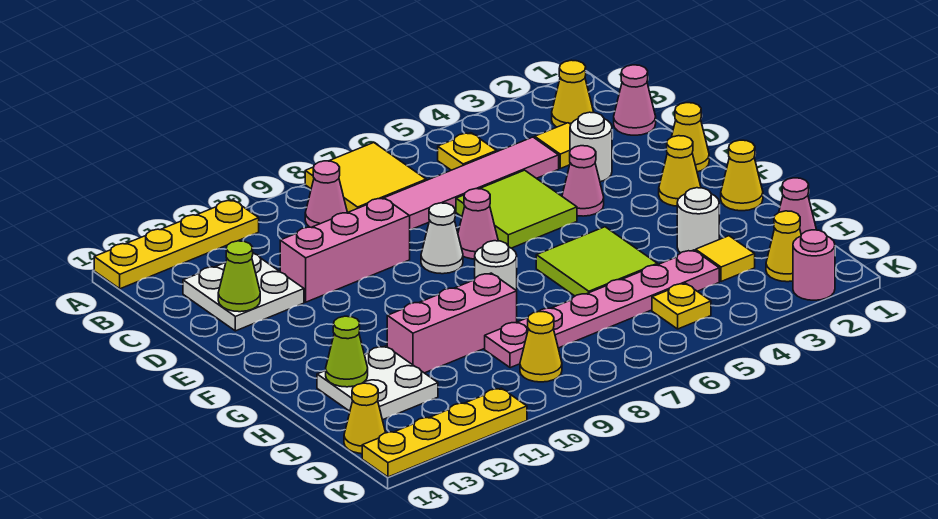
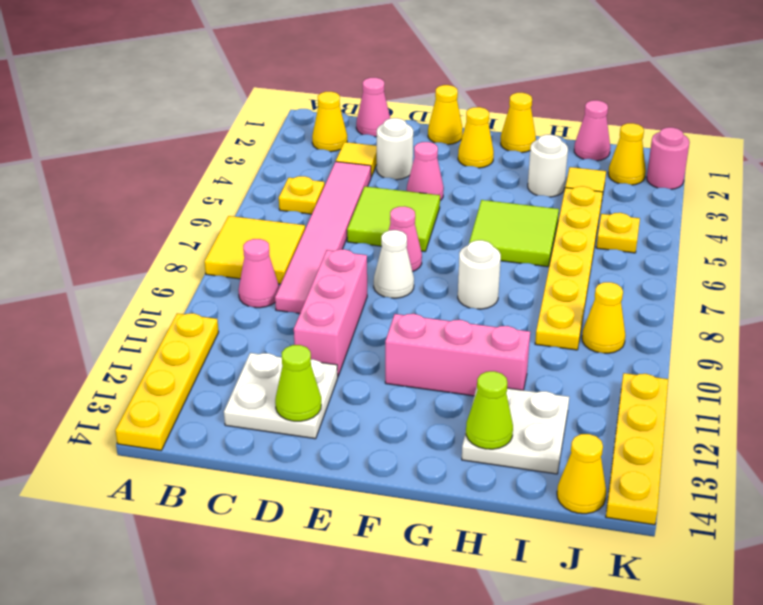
pink 1x3 brick [387,273,517,373] -> pink 1x3 brick turned to [385,314,530,396]
pink 1x6 plate [485,250,719,368] -> yellow 1x6 plate [535,186,603,350]

